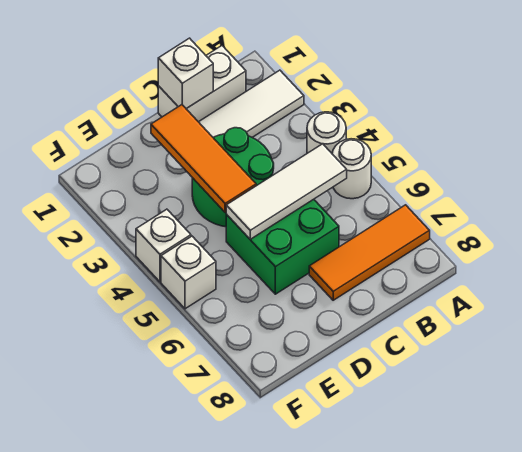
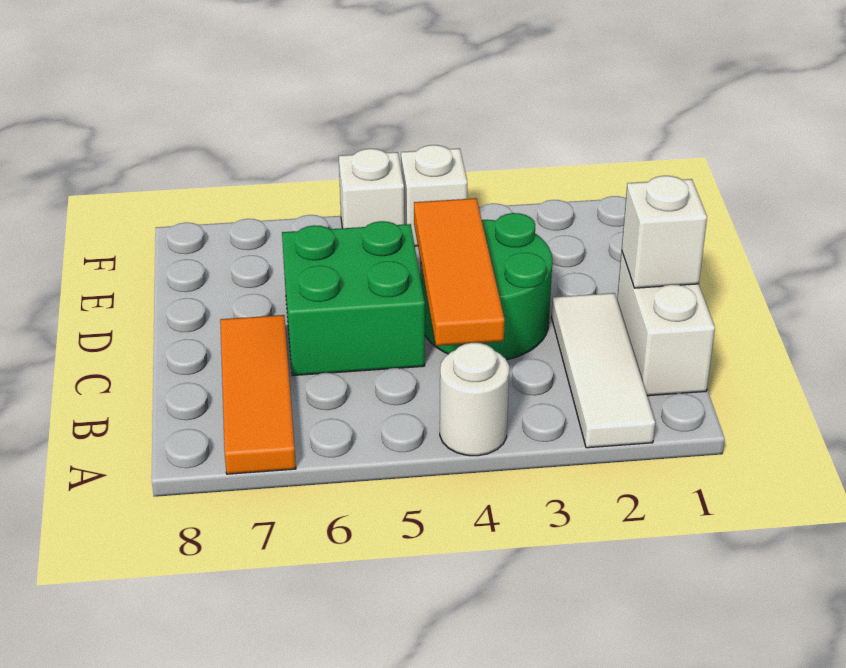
white 1x1 round brick [332,139,371,199] -> none
white 1x3 tile [226,144,347,239] -> none
orange 1x3 tile [151,105,256,212] -> orange 1x3 tile turned to [414,198,505,346]

